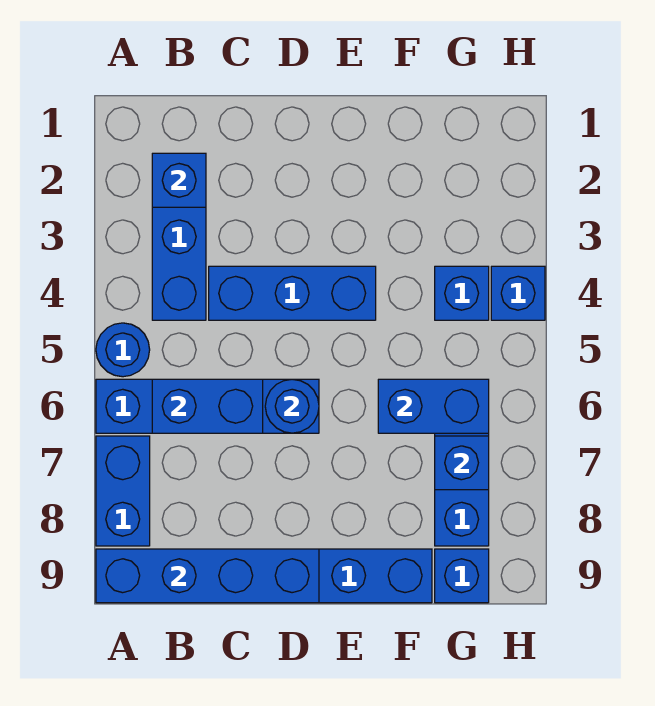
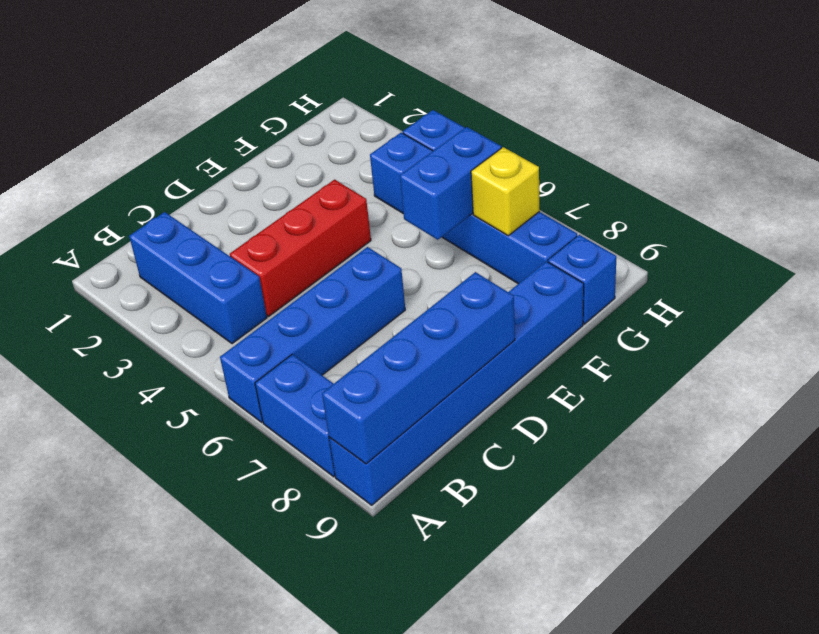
blue 1x1 round brick [96,323,150,377] -> none
blue 1x1 brick [152,153,206,207] -> none
blue 1x2 brick [152,379,263,433] -> none
blue 1x3 brick [209,266,376,320] -> red 1x3 brick [230,180,371,316]
blue 1x1 round brick [265,379,319,433] -> none
blue 1x1 brick [435,436,489,490] -> yellow 1x1 brick [471,147,540,236]

